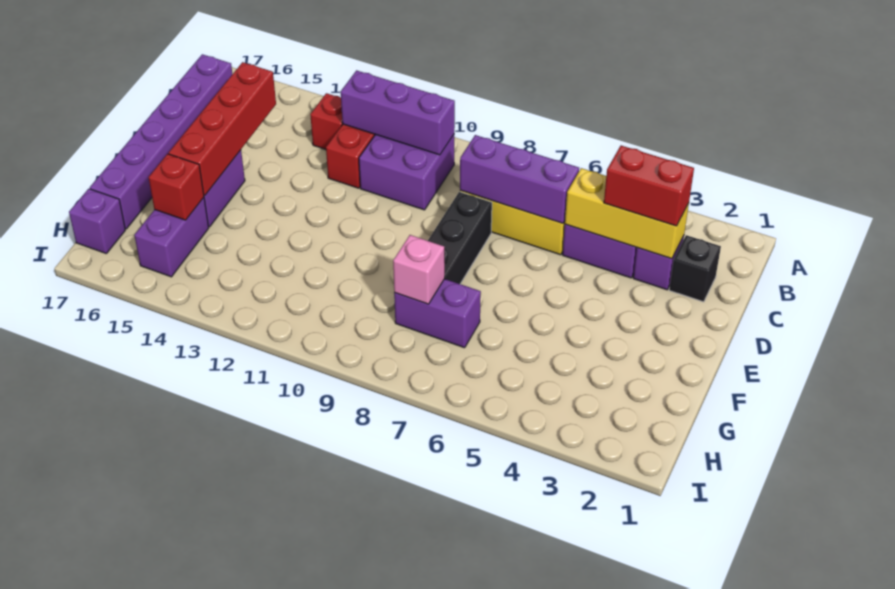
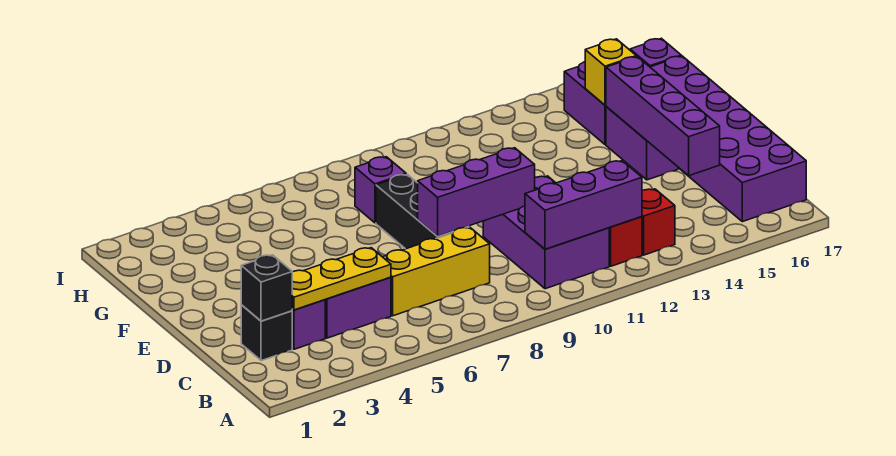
purple 2x2 brick [359,134,454,210] -> purple 2x3 brick [483,176,609,289]
purple 1x6 brick [90,54,232,229] -> purple 2x6 brick [650,56,806,222]
none -> black 1x1 brick [241,255,292,321]
yellow 1x3 brick [565,168,689,259] -> yellow 1x3 plate [292,248,391,310]
red 1x2 brick [604,146,694,226] -> none
purple 1x3 brick [460,135,579,223] -> purple 1x3 brick moved to [418,148,535,236]
red 1x4 brick [169,62,276,196] -> purple 1x4 brick [606,57,720,176]
purple 1x2 brick [394,279,481,348] -> purple 1x1 brick [355,157,406,223]
pink 1x1 brick [393,235,445,304] -> none
red 1x1 brick [148,154,204,220] -> yellow 1x1 brick [585,39,636,105]

